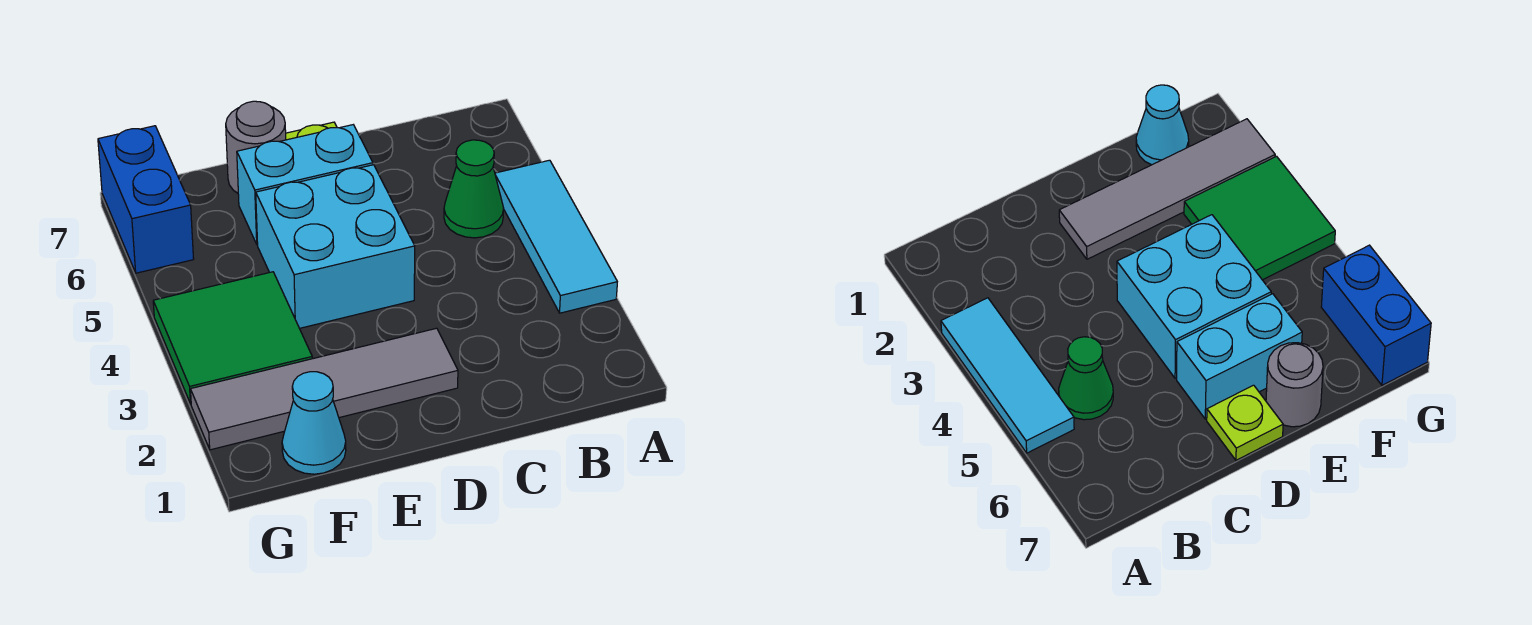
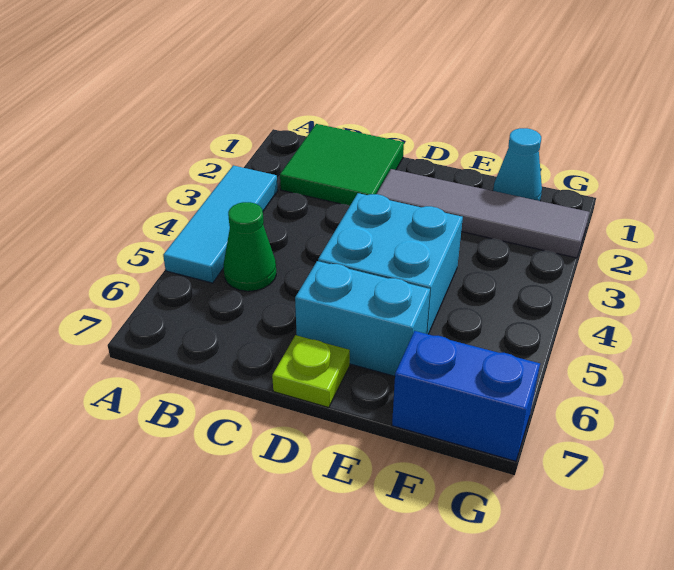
grey 1x1 round brick [226,101,286,193] -> none
green 2x2 tile [153,272,312,404] -> green 2x2 tile moved to [280,124,404,206]
blue 1x2 brick [98,126,194,273] -> blue 1x2 brick turned to [392,331,540,461]

